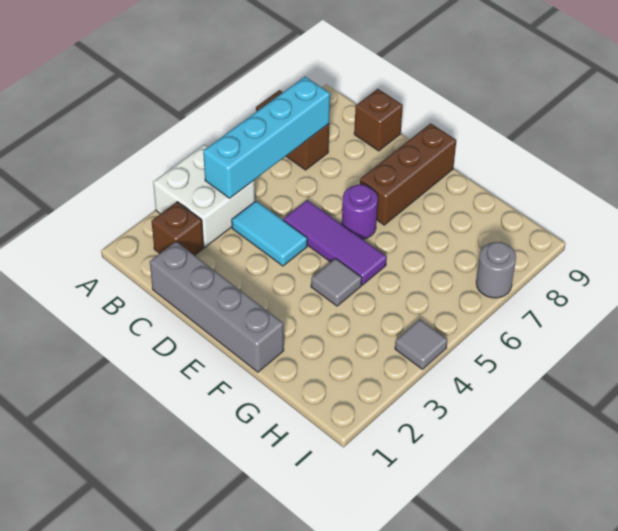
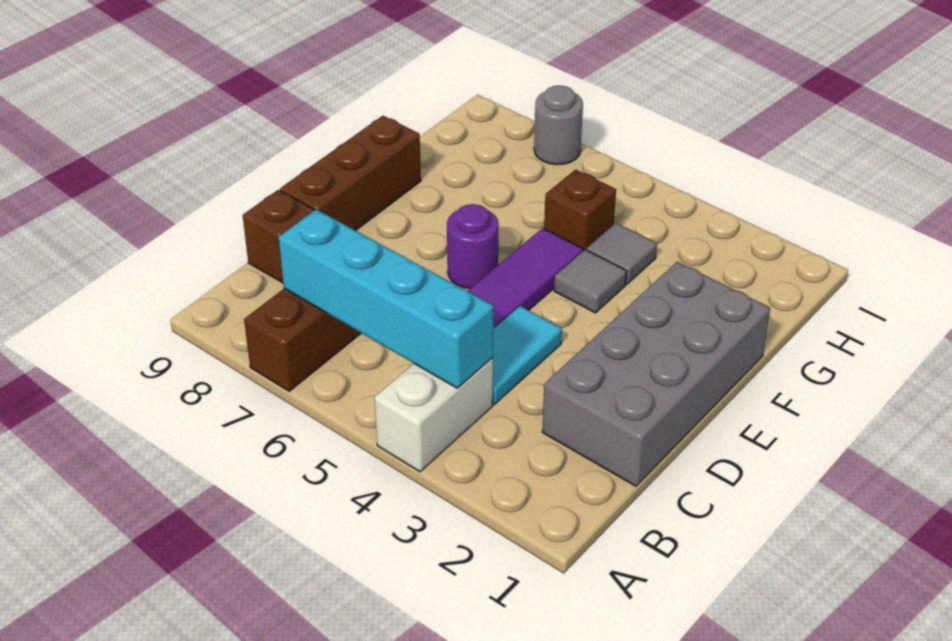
white 2x2 brick [153,145,255,247] -> white 1x2 brick [374,358,493,472]
brown 1x1 brick [152,202,204,255] -> brown 1x1 brick moved to [544,170,616,251]
grey 1x4 brick [150,242,284,372] -> grey 2x4 brick [542,262,770,486]
brown 1x3 brick [360,123,456,225] -> brown 1x3 brick turned to [280,116,421,231]
grey 1x1 tile [395,319,447,369] -> grey 1x1 tile moved to [587,223,657,285]

